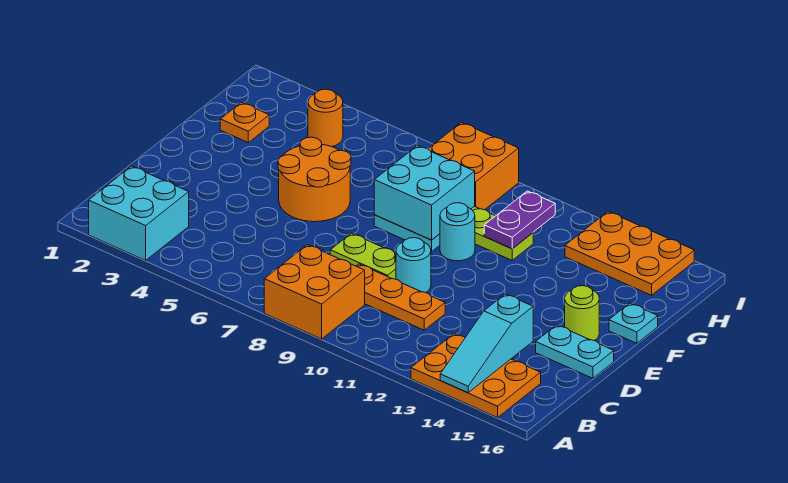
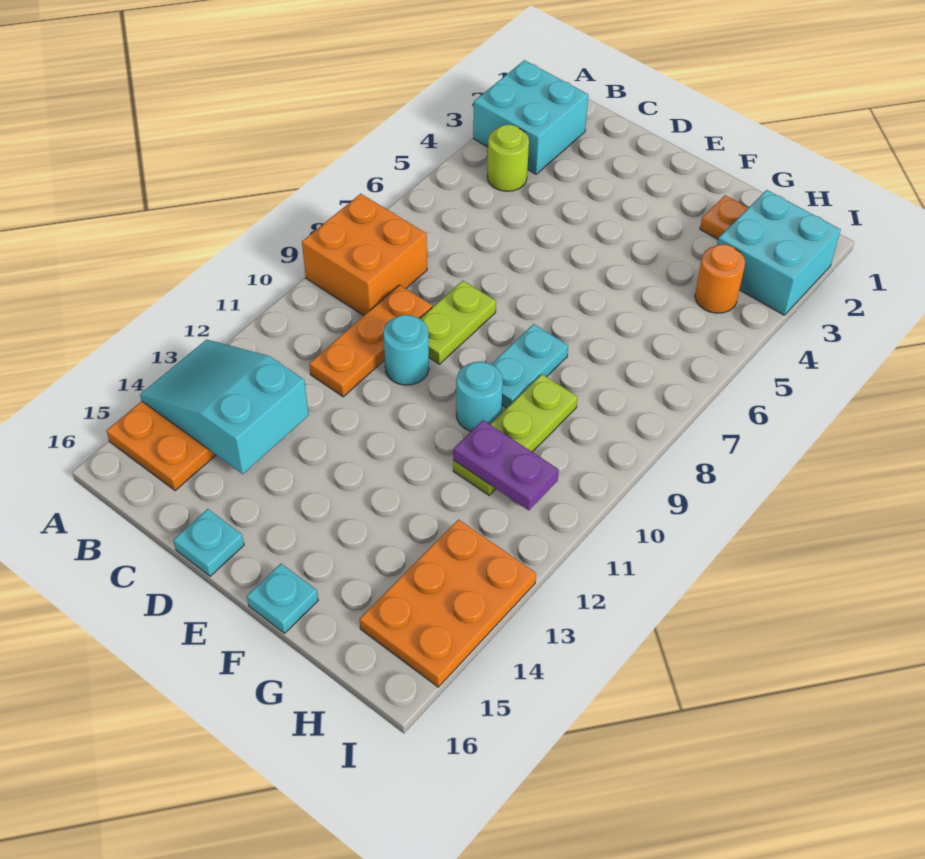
cyan 1x3 slope [440,294,533,393] -> cyan 2x3 slope [140,340,309,474]
cyan 1x2 plate [536,325,614,378] -> cyan 1x1 plate [173,509,244,576]
orange 2x2 round brick [278,137,351,222] -> none
lime 1x1 round brick [565,286,599,341] -> lime 1x1 round brick moved to [487,125,529,191]
cyan 2x2 brick [374,146,475,240] -> cyan 2x2 brick moved to [717,190,841,315]
orange 2x2 brick [428,123,519,210] -> none

